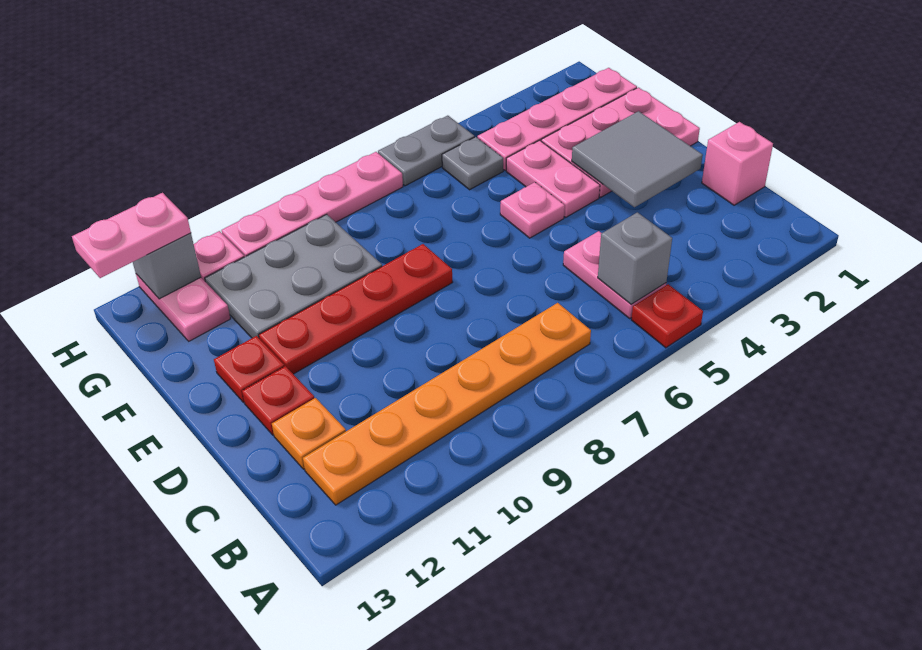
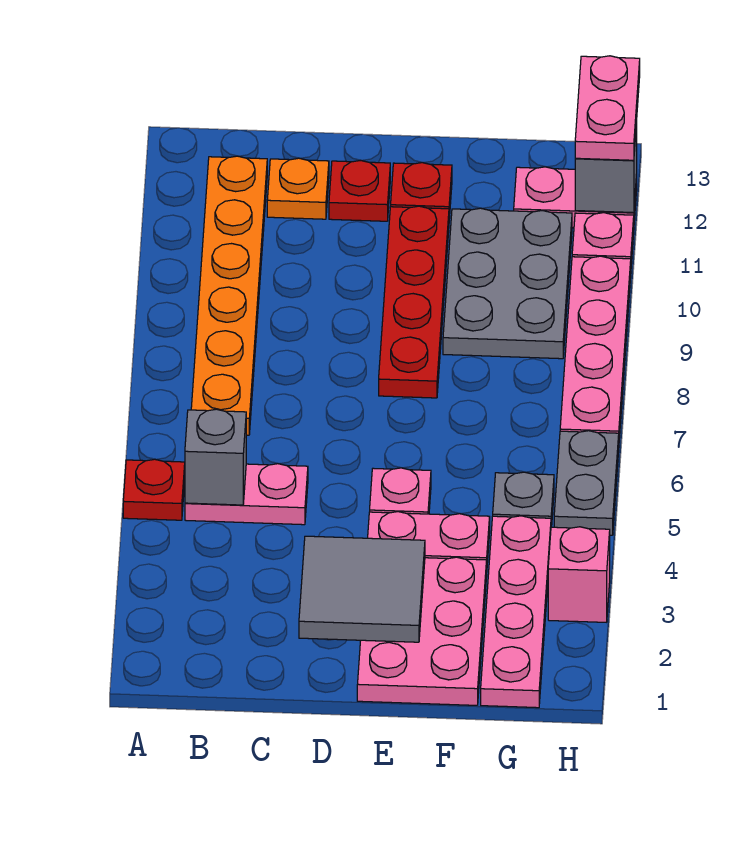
pink 1x1 brick [702,122,773,205] -> pink 1x1 brick moved to [548,527,610,622]

